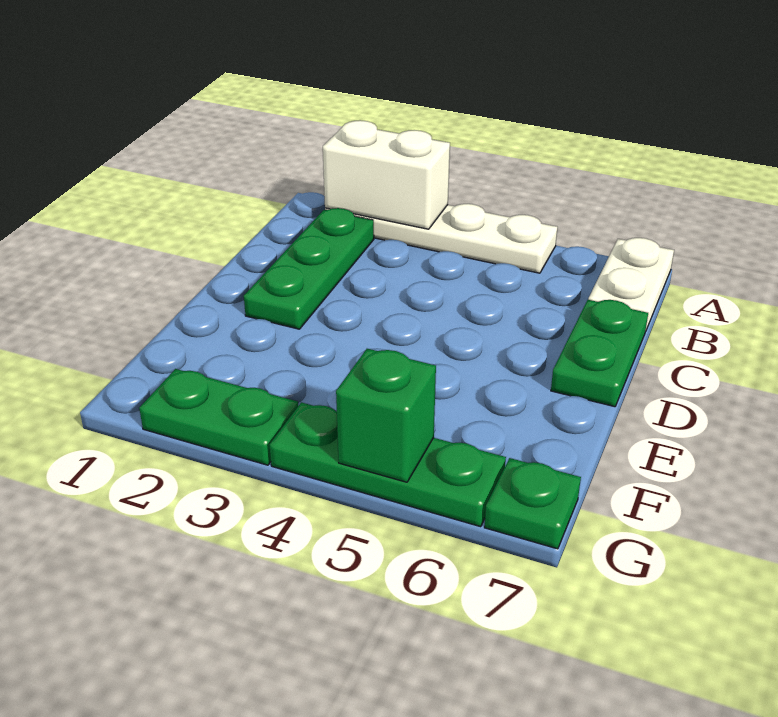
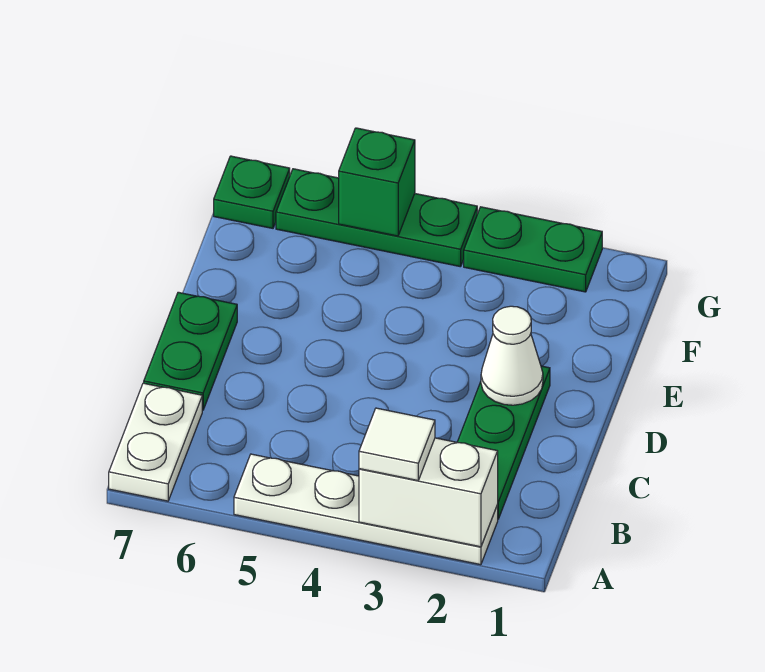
none -> white 1x1 tile [359,408,435,480]
none -> white 1x1 cone [481,306,543,405]

